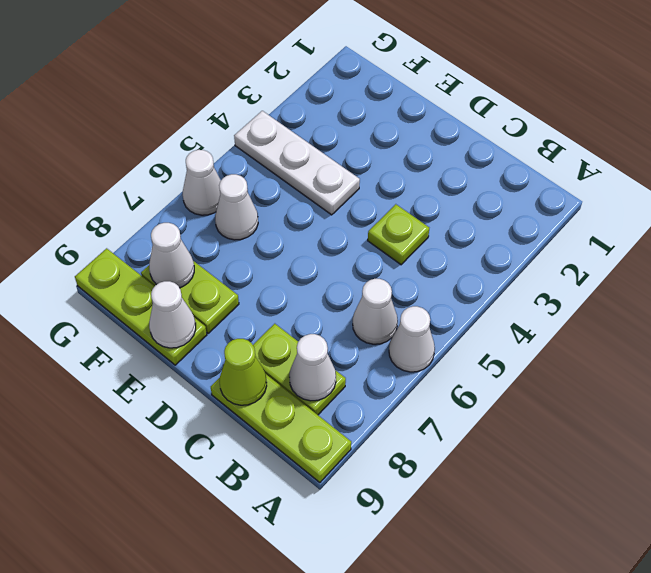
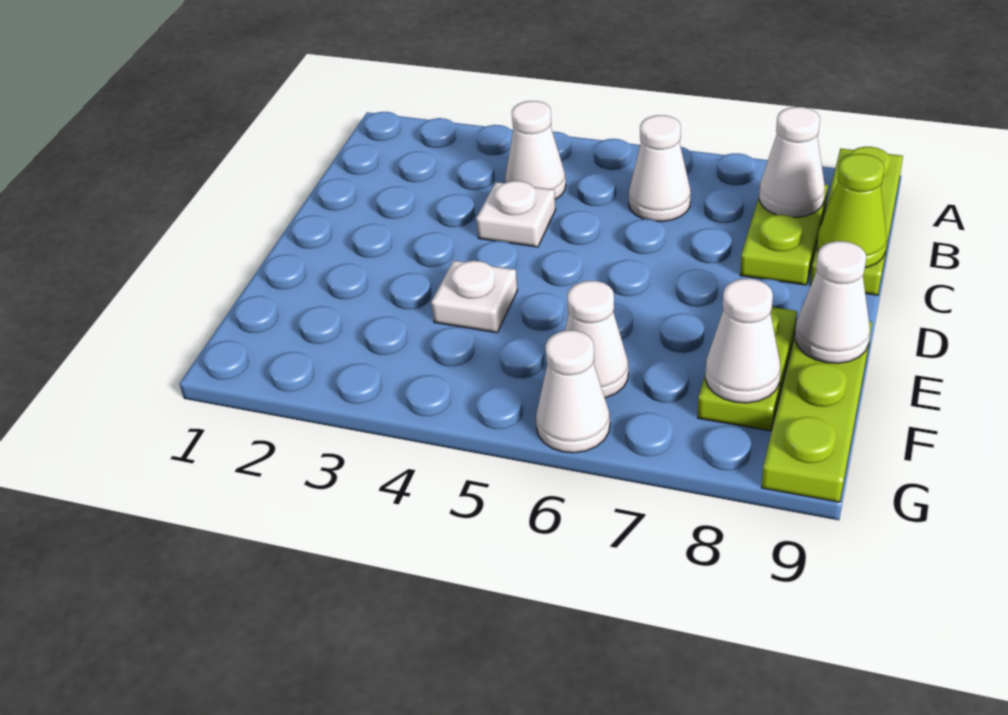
white 1x1 cone [389,306,435,372] -> white 1x1 cone moved to [505,101,566,199]
lime 1x1 plate [368,204,429,265] -> white 1x1 plate [476,181,556,247]
white 1x3 plate [234,111,360,215] -> white 1x1 plate [431,261,518,333]

